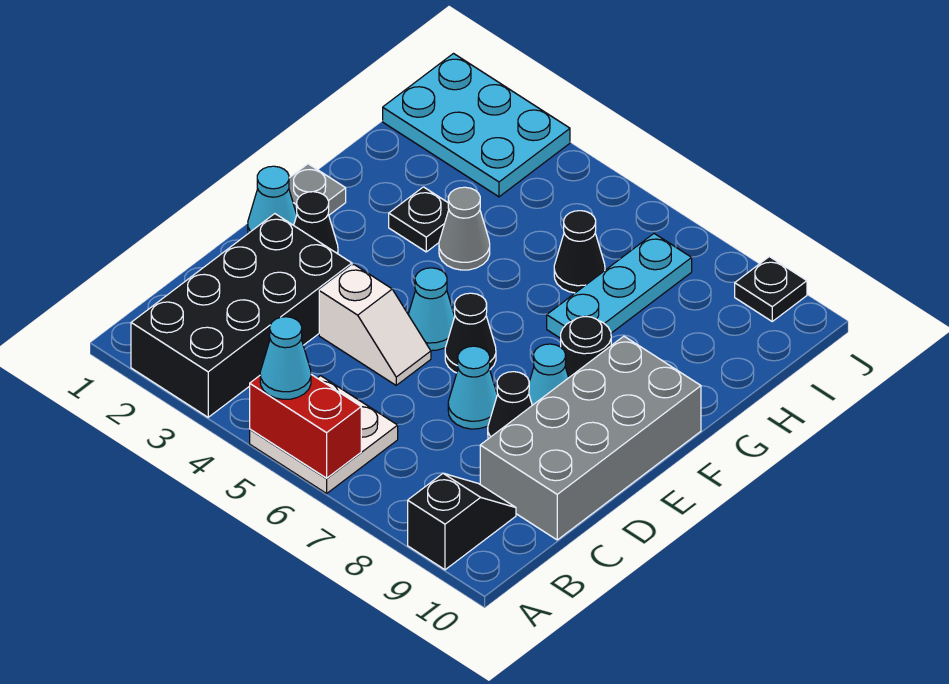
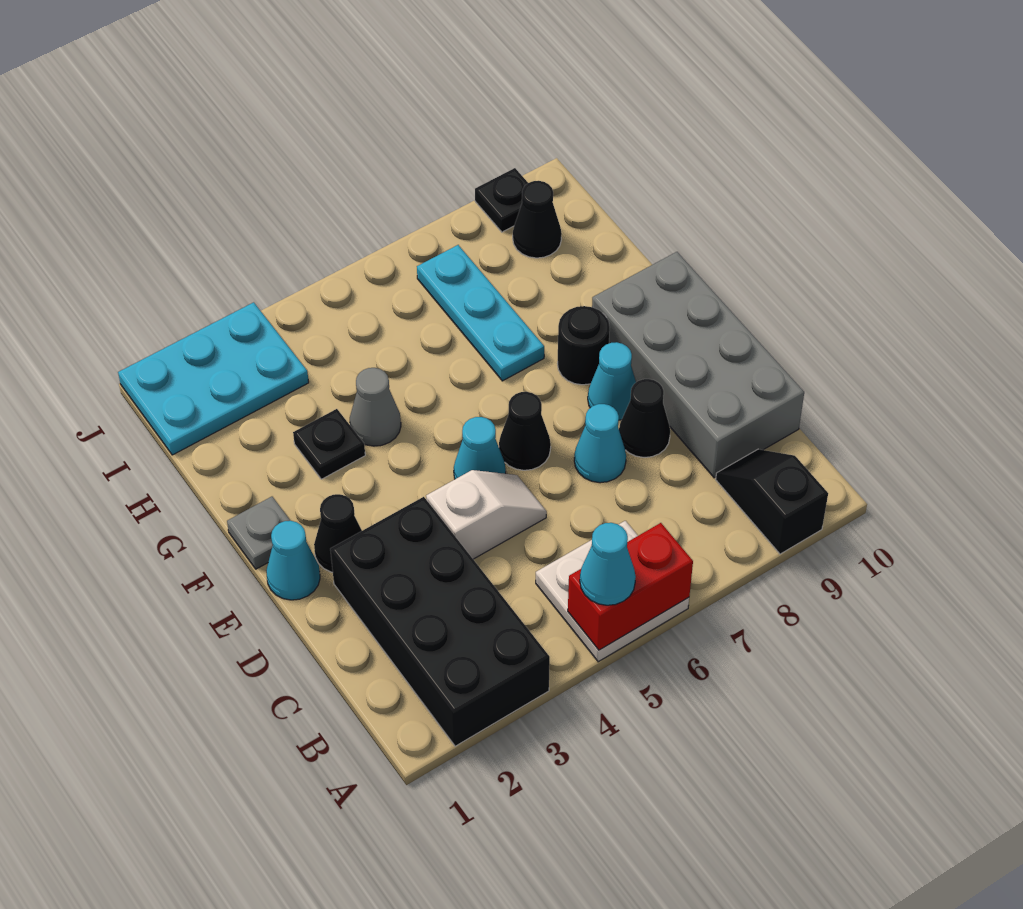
black 1x1 cone [554,211,605,293] -> black 1x1 cone moved to [513,181,562,258]

